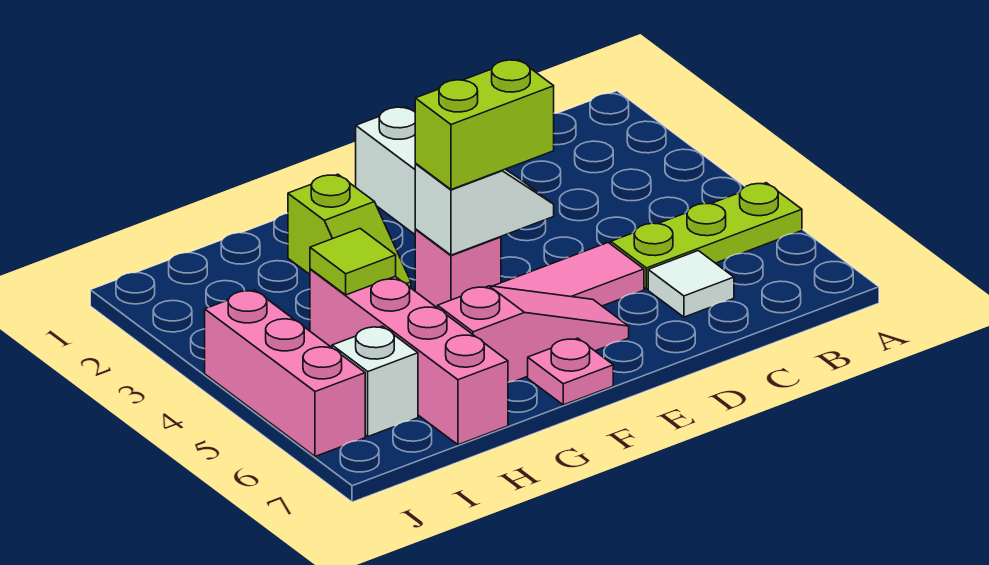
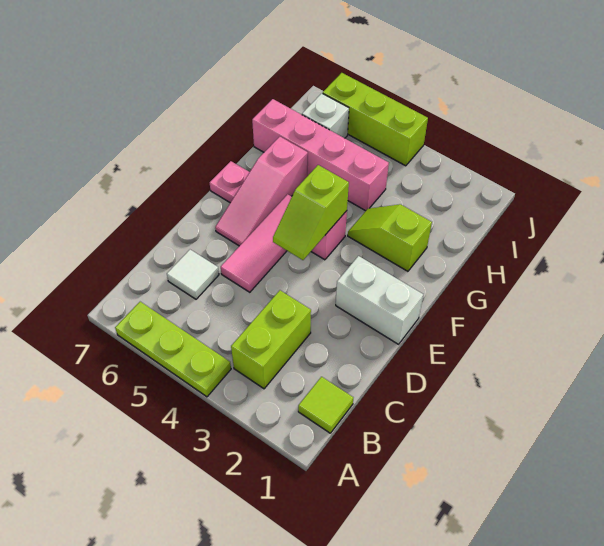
lime 1x3 plate [611,183,802,289] -> lime 1x3 plate turned to [115,302,231,397]
white 1x2 slope [415,164,554,255] -> lime 1x2 slope [273,165,349,260]
lime 1x2 brick [415,59,554,189] -> lime 1x2 brick moved to [231,290,311,389]
lime 1x1 tile [310,229,396,295] -> lime 1x1 tile moved to [298,377,353,433]
pink 1x3 brick [205,290,365,457] -> lime 1x3 brick [323,73,428,166]

